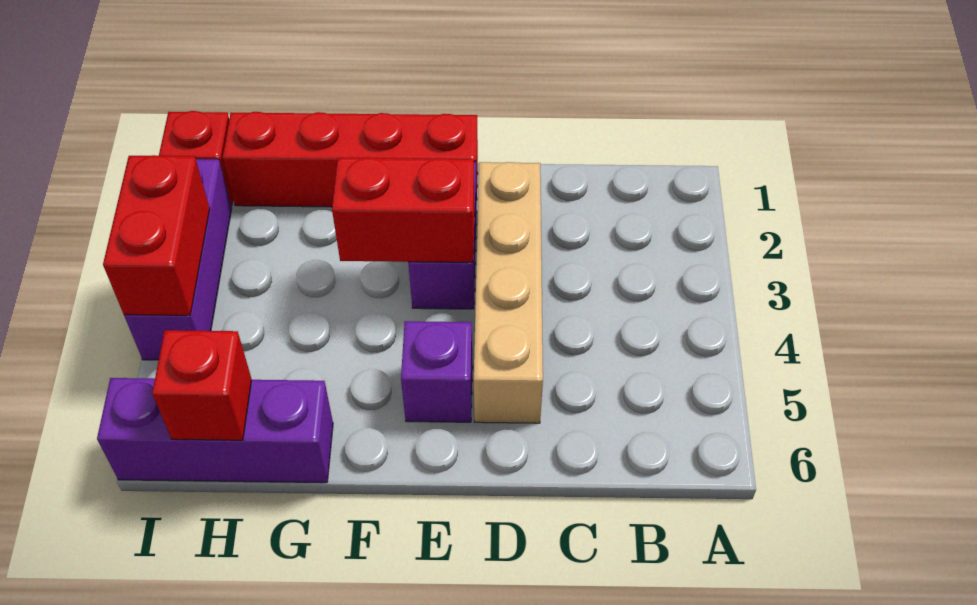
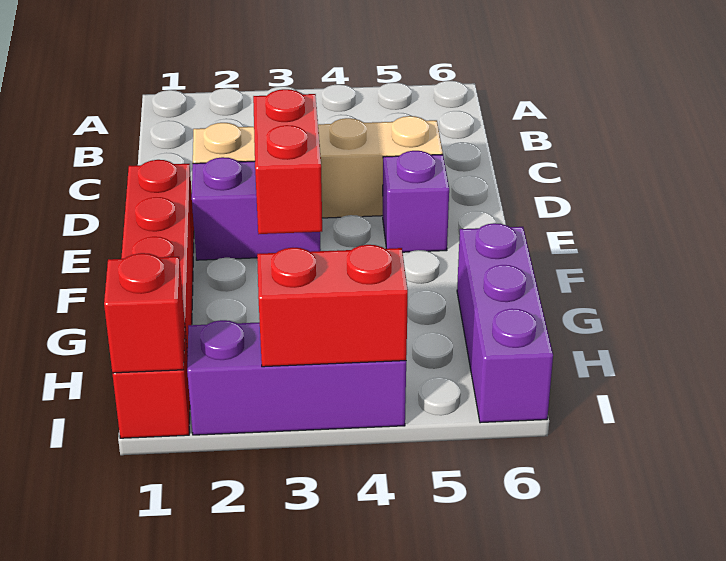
red 1x1 brick [152,330,252,440] -> red 1x1 brick moved to [104,253,185,373]

